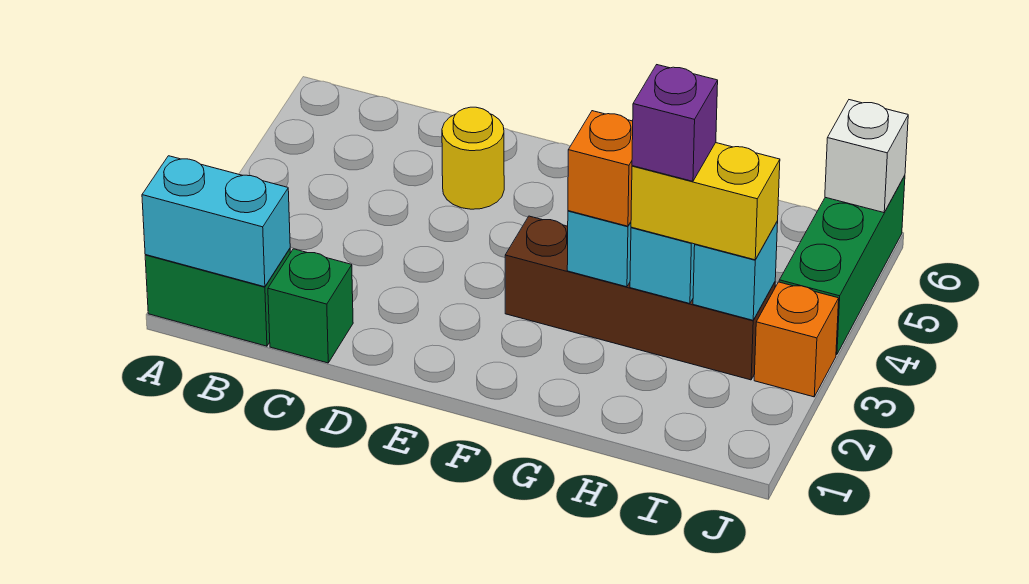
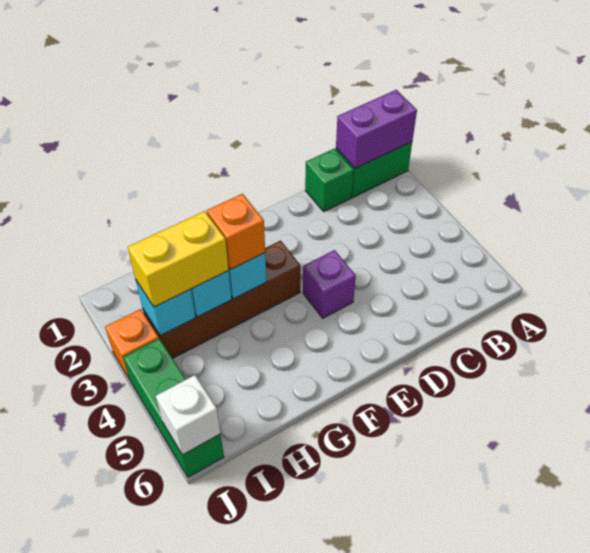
cyan 1x2 brick [142,156,290,287] -> purple 1x2 brick [336,90,417,168]
yellow 1x1 round brick [442,107,504,209] -> none
purple 1x1 brick [632,65,718,181] -> purple 1x1 brick moved to [303,250,356,318]

